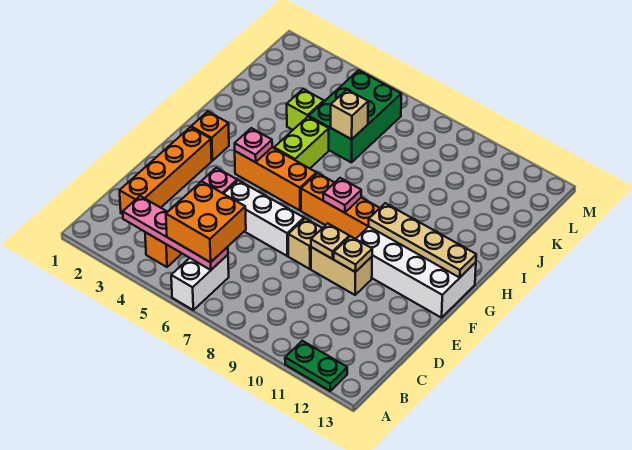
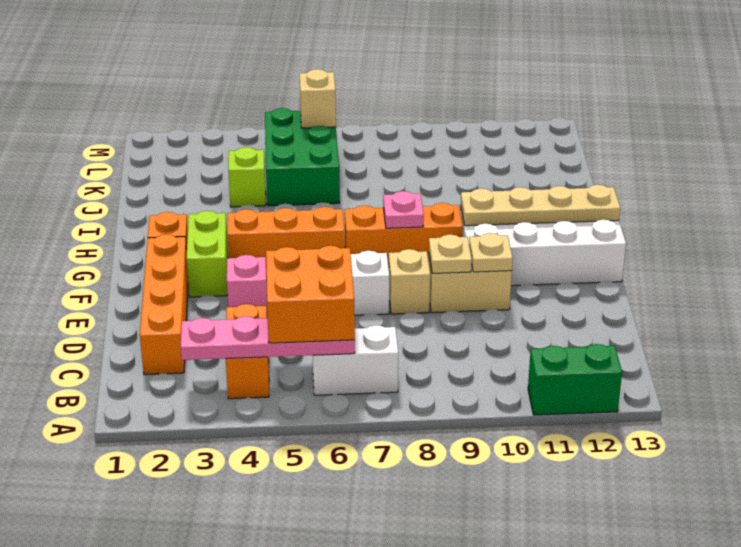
white 1x2 brick [171,255,229,310] -> white 1x2 brick turned to [313,325,398,395]
green 1x2 plate [285,341,347,391] -> green 1x2 brick [528,344,622,415]
pink 1x1 plate [235,128,272,162] -> none
lime 1x2 brick [274,117,329,168] -> lime 1x2 brick moved to [186,211,228,297]
tan 1x1 brick [331,90,368,139] -> tan 1x1 brick moved to [300,69,336,128]

